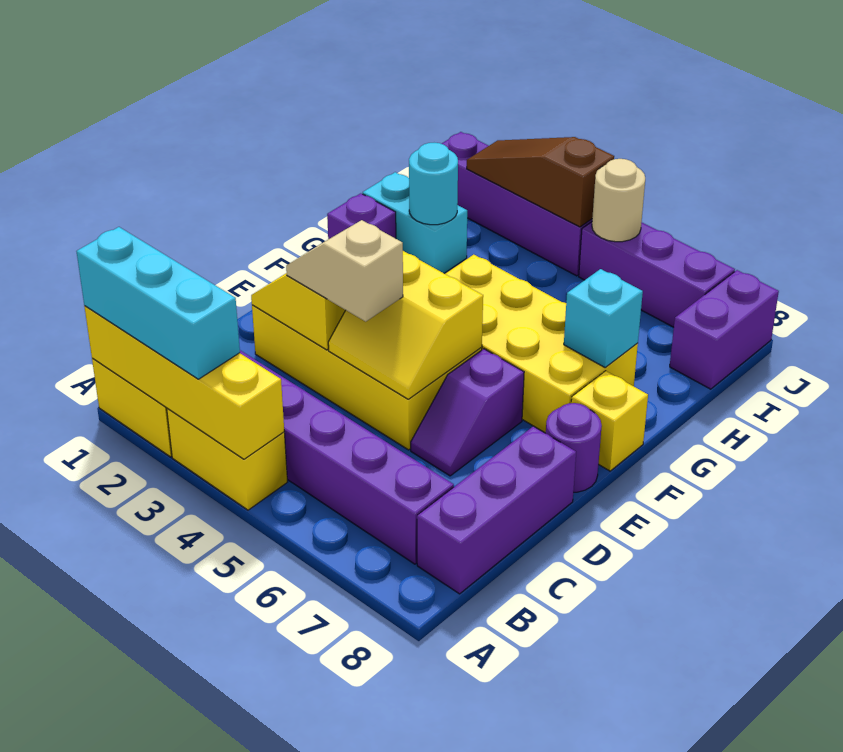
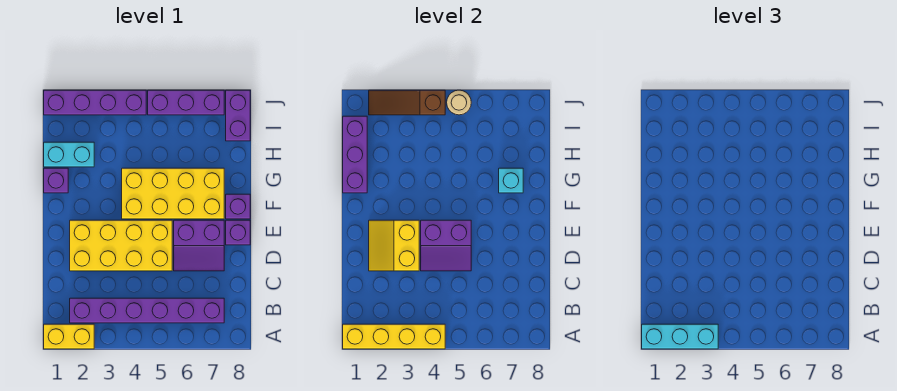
yellow 1x2 brick [167,408,287,510] -> none
purple 1x3 brick [417,426,576,594] -> purple 1x3 brick moved to [343,116,367,193]
tan 1x2 slope [286,220,403,322] -> none
yellow 2x2 slope [328,251,483,399] -> purple 2x2 slope [421,220,471,271]
purple 1x2 slope [411,349,524,476] -> purple 2x2 slope [174,220,224,271]
purple 1x1 round brick [546,403,602,492] -> purple 1x1 brick [226,220,250,245]
yellow 1x1 brick [571,371,648,471] -> purple 1x1 brick [226,194,250,219]
cyan 1x1 round brick [409,143,458,225] -> none

